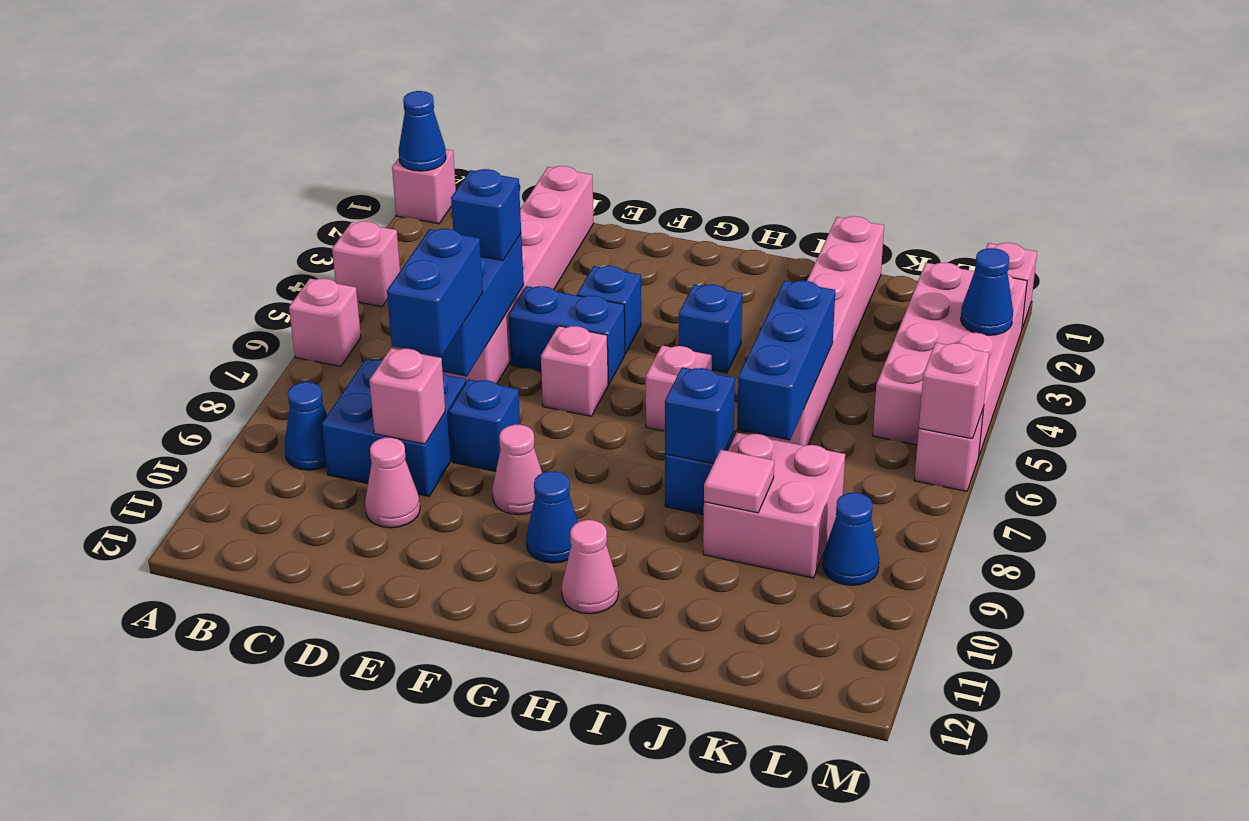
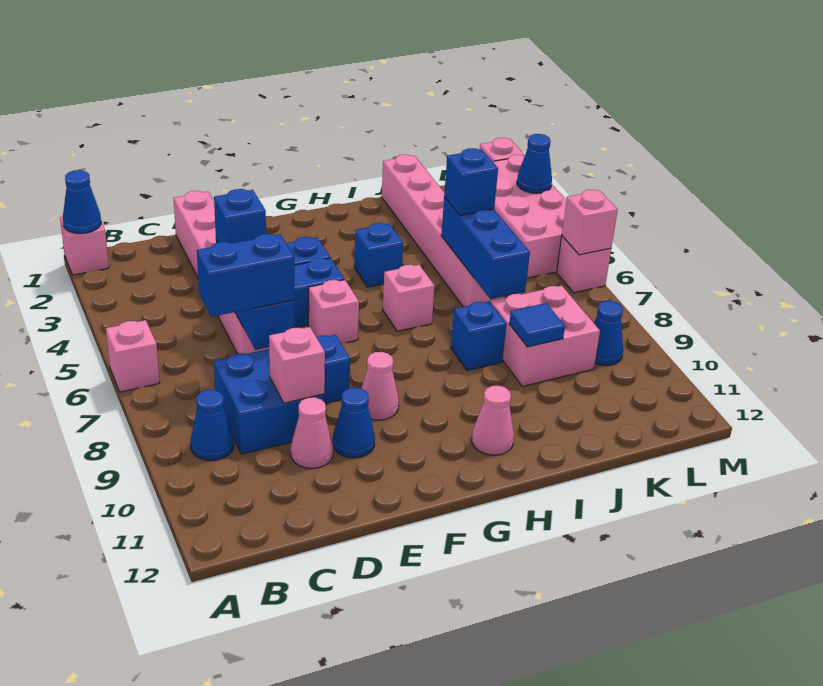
pink 1x1 brick [332,221,400,307] -> none
blue 1x2 brick [387,229,483,356] -> blue 1x2 brick turned to [197,234,294,317]
blue 1x1 cone [526,471,578,563] -> blue 1x1 cone moved to [333,388,375,458]
blue 1x1 brick [665,367,735,464] -> blue 1x1 brick moved to [444,148,498,216]
pink 1x1 tile [704,450,774,513] -> blue 1x1 tile [509,303,565,347]

